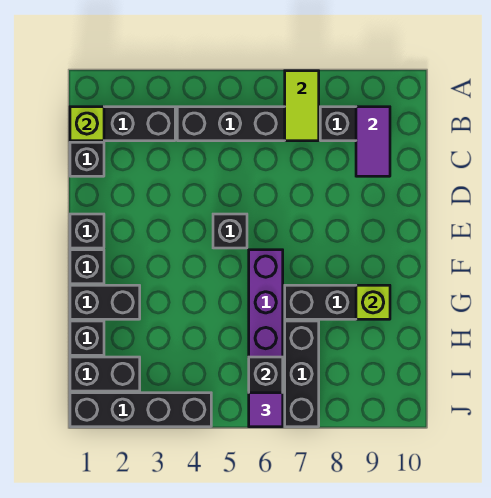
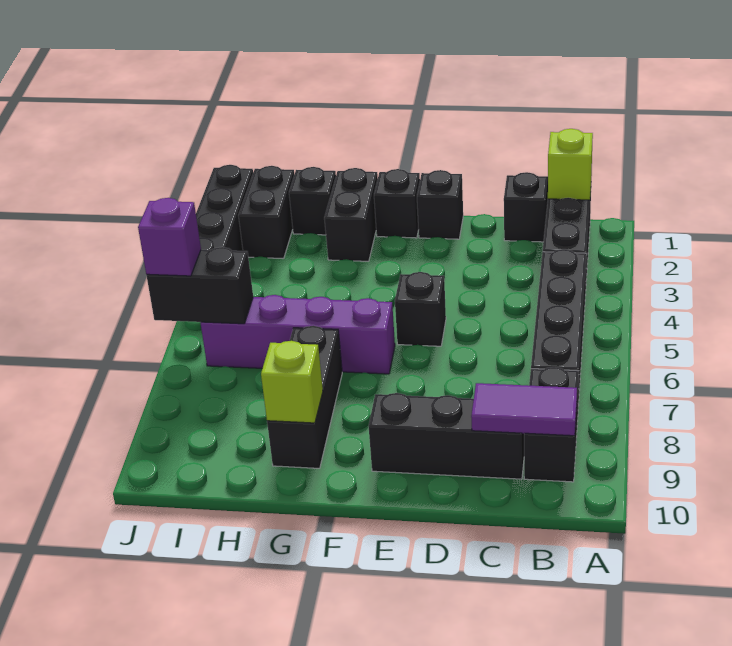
lime 1x2 tile [285,71,319,141] -> none
black 1x3 brick [285,321,319,427] -> black 1x3 brick moved to [369,393,524,479]
purple 1x1 tile [249,393,283,427] -> purple 1x1 brick [138,198,201,276]

